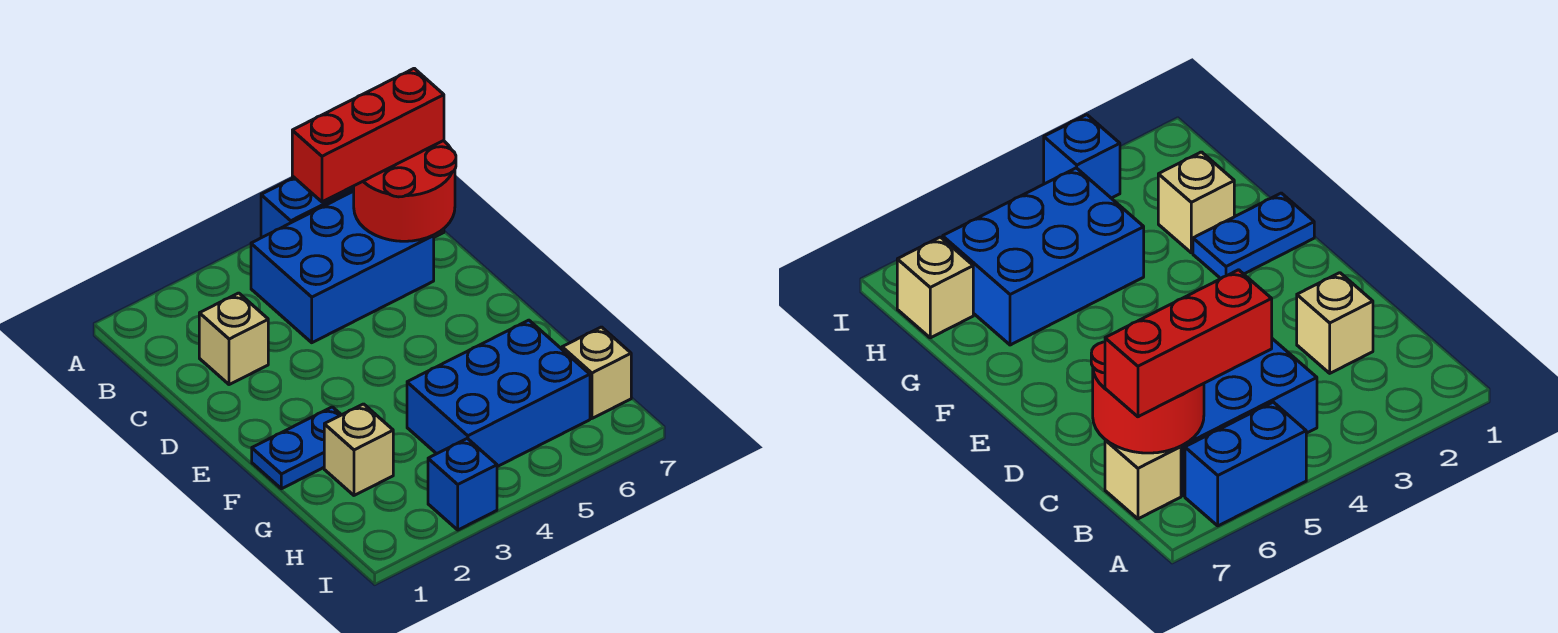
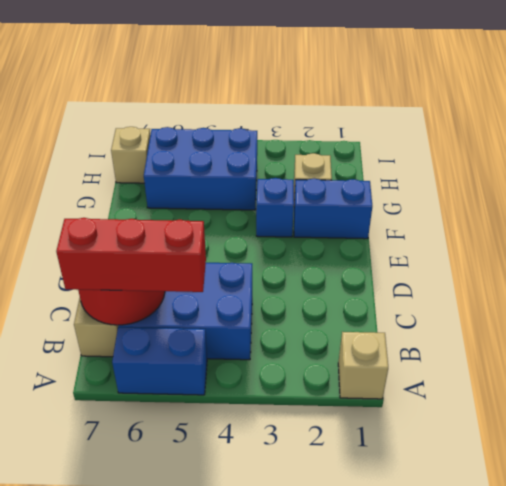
tan 1x1 brick [199,293,268,385] -> tan 1x1 brick moved to [338,332,388,399]
blue 1x2 plate [252,407,341,489] -> blue 1x2 brick [294,179,372,239]
blue 1x1 brick [428,438,497,530] -> blue 1x1 brick moved to [256,178,294,237]

